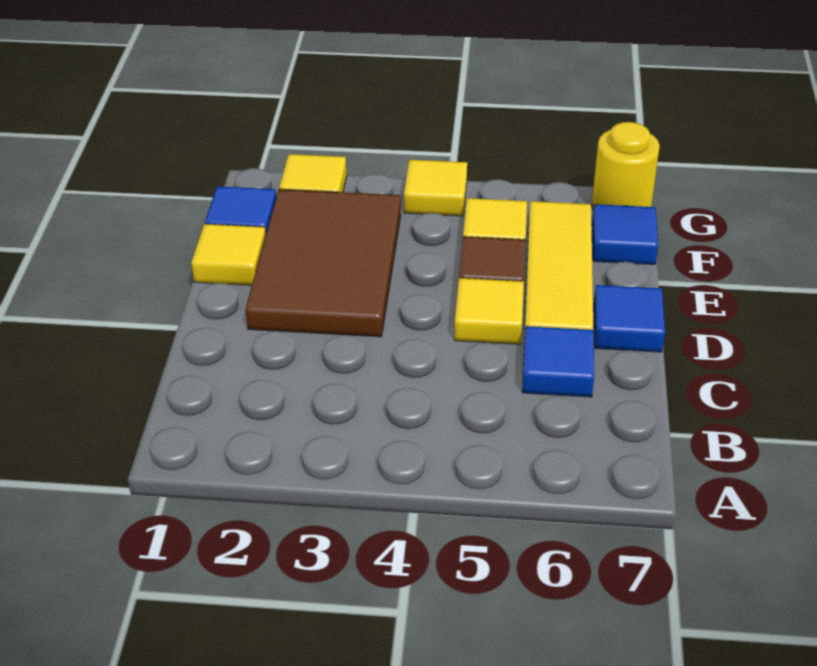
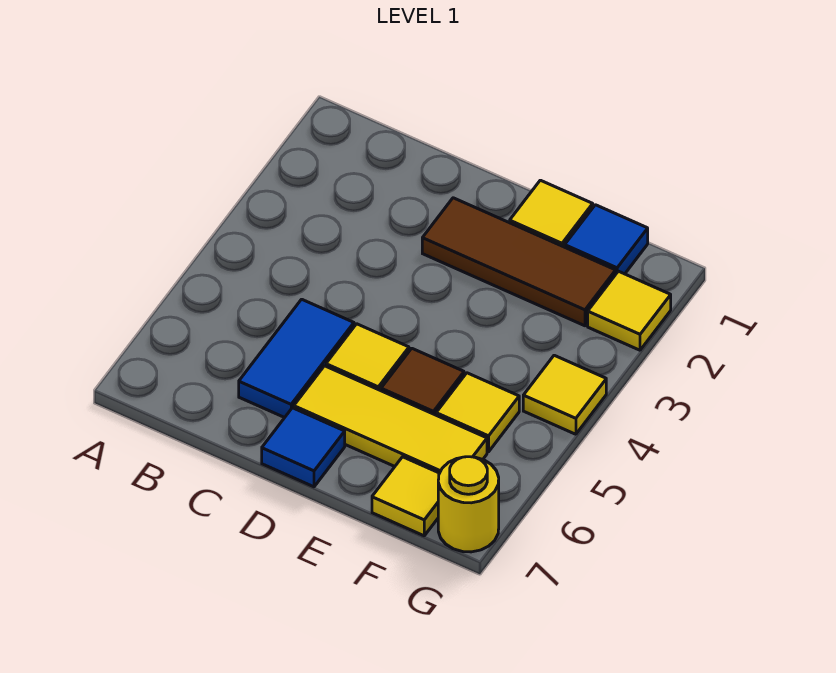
blue 1x1 tile [522,326,594,397] -> blue 1x2 tile [239,299,354,418]
brown 2x3 tile [246,189,401,337] -> brown 1x3 tile [422,198,616,326]
blue 1x1 tile [592,204,658,264] -> yellow 1x1 tile [372,457,440,536]

